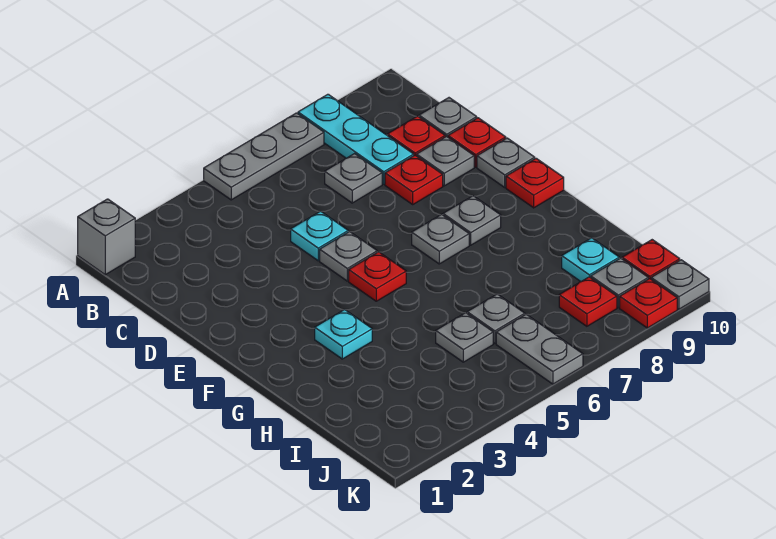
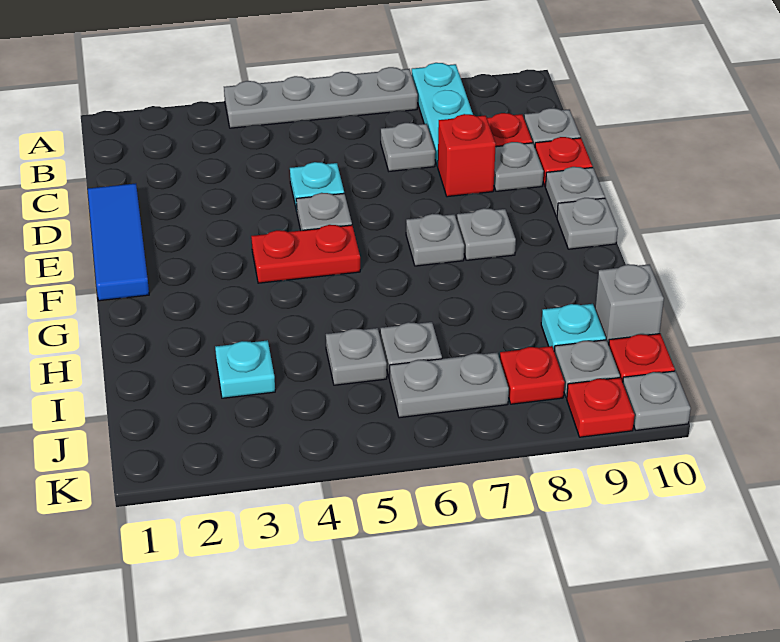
grey 1x1 brick [78,199,135,275] -> grey 1x1 brick moved to [595,264,664,345]
grey 1x3 plate [204,113,324,200] -> grey 1x4 plate [224,67,418,128]
none -> blue 1x3 tile [88,183,149,301]
red 1x1 plate [385,155,443,204] -> red 1x1 brick [438,114,496,197]
red 1x1 plate [349,252,406,301] -> red 1x2 plate [251,225,360,283]
red 1x1 plate [506,158,564,208] -> grey 1x1 plate [557,198,618,249]
cyan 1x1 plate [315,310,372,359] -> cyan 1x1 plate moved to [215,340,275,398]
grey 1x2 plate [496,314,583,384] -> grey 1x2 plate turned to [390,353,509,418]

